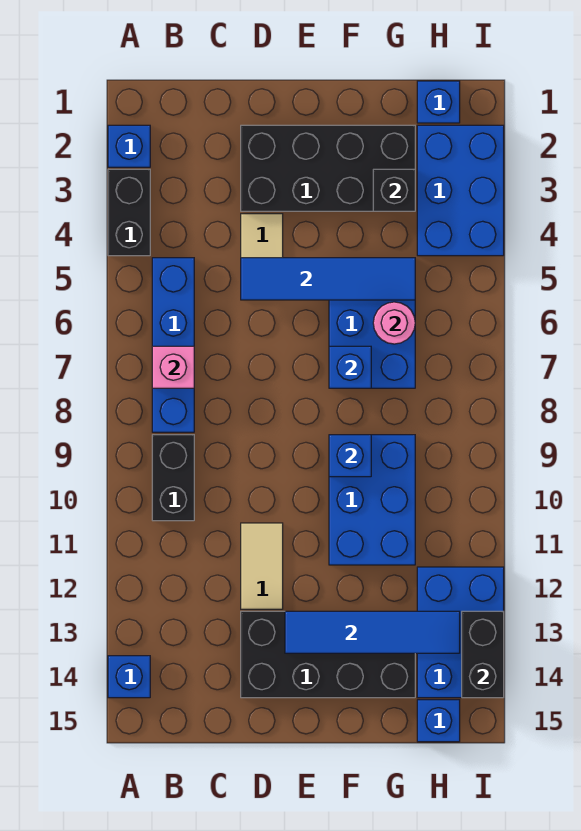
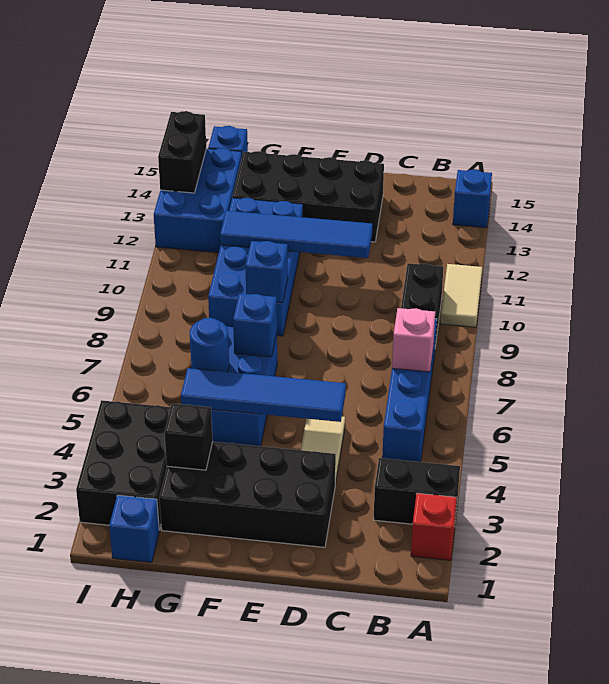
blue 1x1 brick [108,125,150,167] -> red 1x1 brick [411,493,457,560]
black 1x2 brick [108,169,150,256] -> black 1x2 brick turned to [374,458,460,524]
tan 1x2 tile [241,523,283,609] -> tan 1x2 tile moved to [440,264,482,327]
blue 1x4 tile [285,611,460,653] -> blue 1x4 tile moved to [220,211,373,258]
blue 2x3 brick [329,435,415,565] -> blue 2x4 brick [208,198,303,336]
pink 1x1 round brick [373,302,415,344] -> blue 1x1 round brick [190,318,229,372]
blue 2x3 brick [417,125,504,256] -> black 2x3 brick [76,400,171,530]

